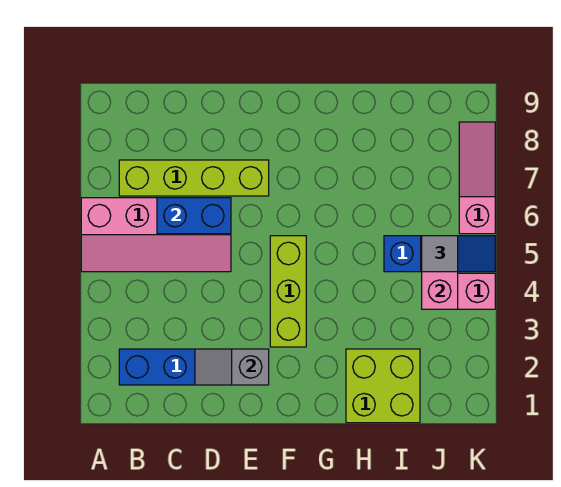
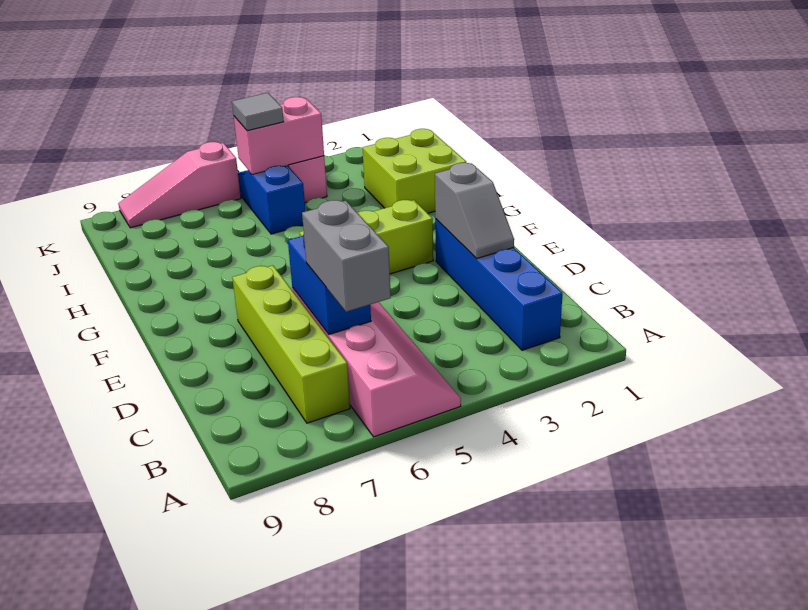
none -> grey 1x2 brick [302,200,391,312]

